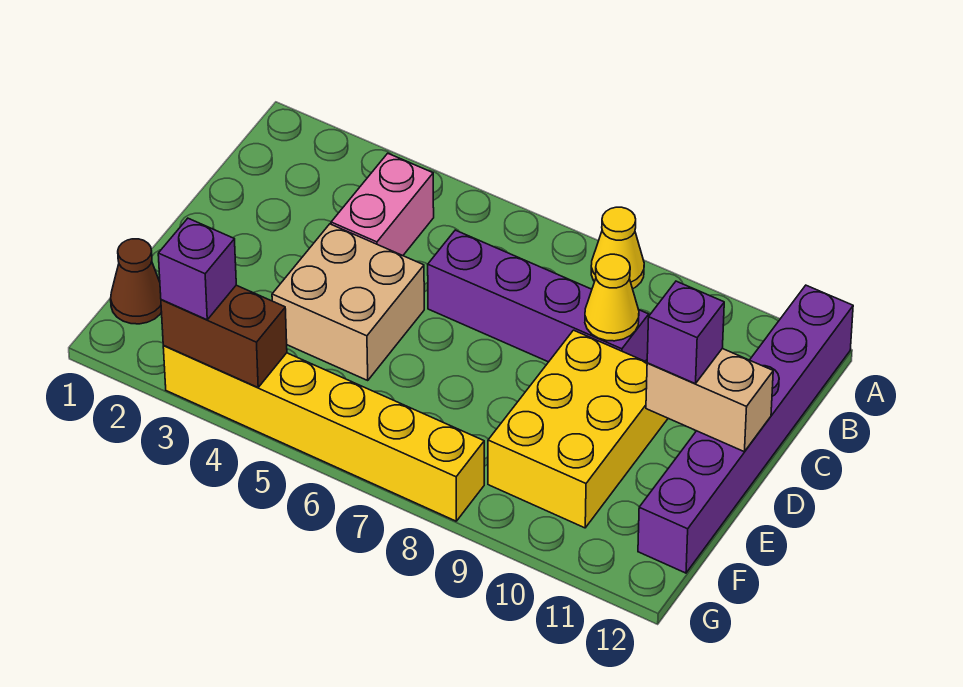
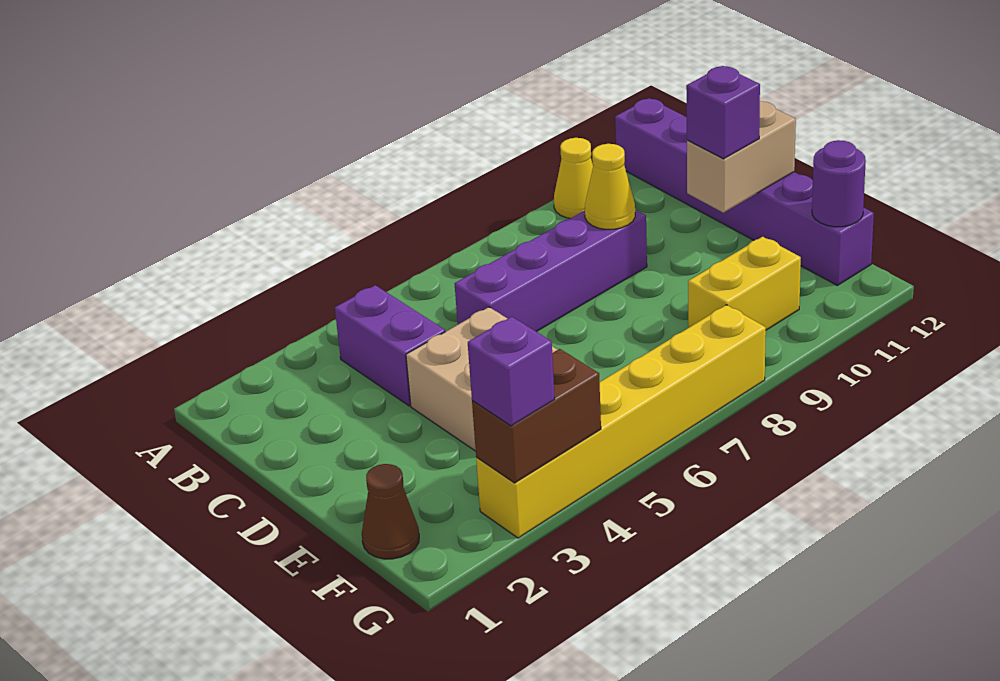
yellow 1x1 cone [591,207,644,289] -> yellow 1x1 cone moved to [554,138,593,218]
pink 1x2 brick [331,153,434,256] -> purple 1x2 brick [335,285,445,406]
yellow 2x3 brick [488,330,668,528] -> yellow 1x2 brick [688,237,801,330]
none -> purple 1x1 round brick [812,140,866,227]

